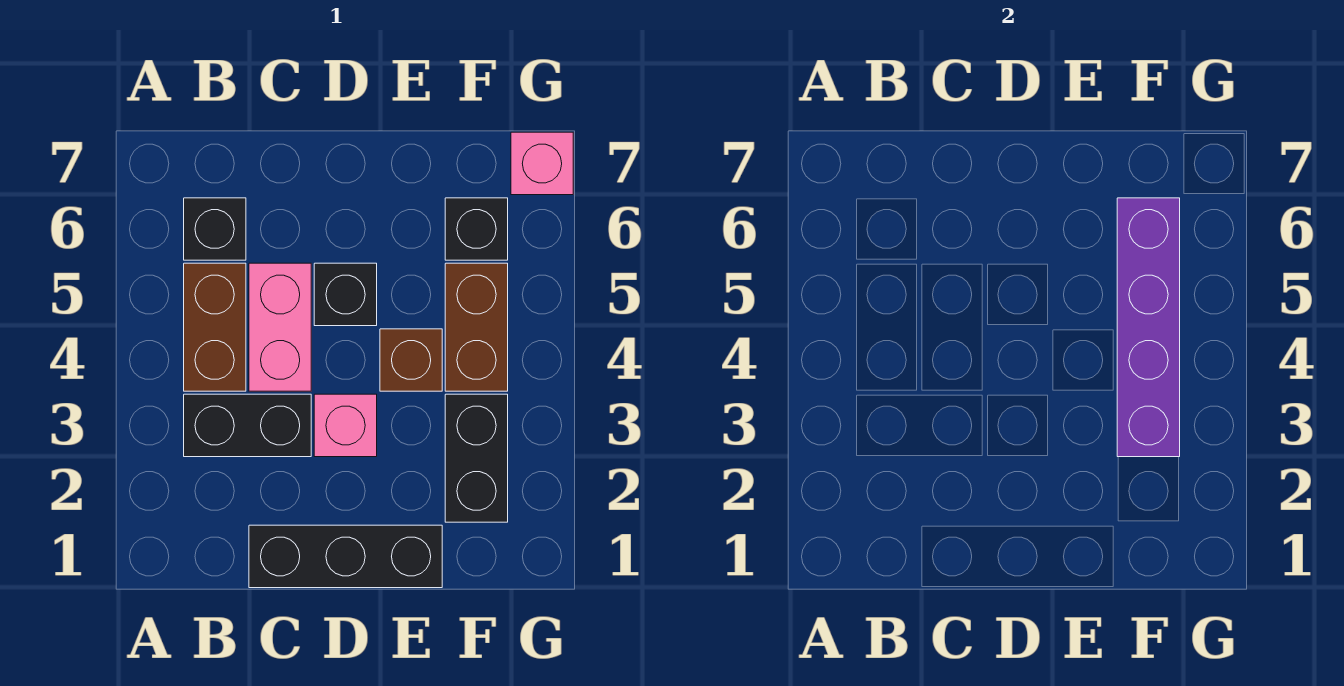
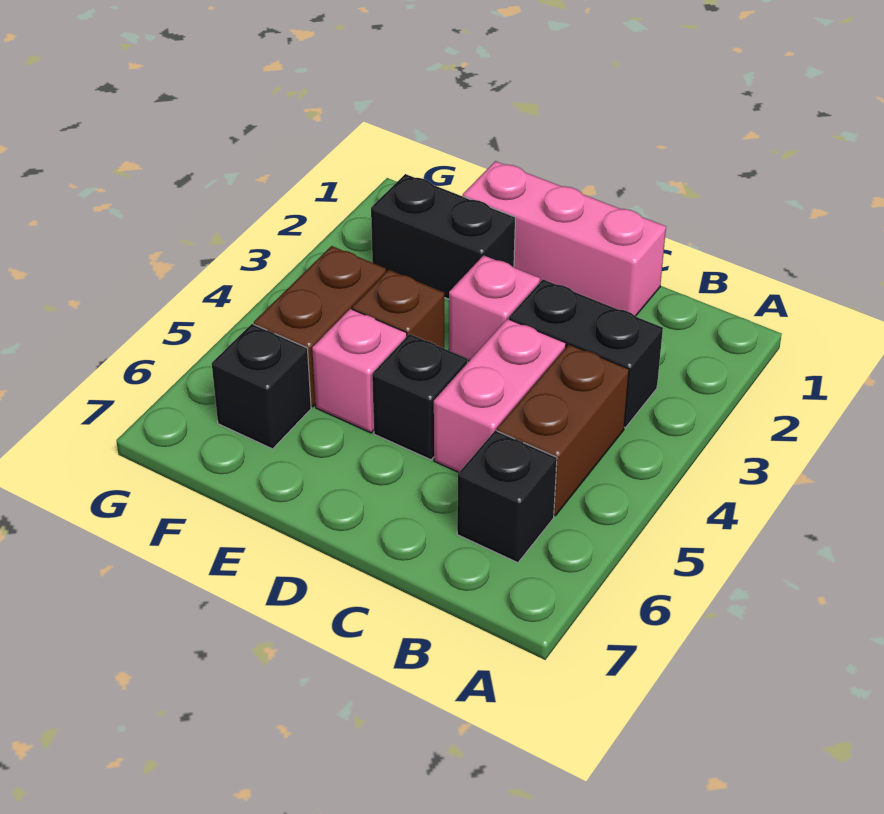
black 1x3 brick [249,525,442,588] -> pink 1x3 brick [463,161,666,316]
black 1x2 brick [445,394,508,522] -> black 1x2 brick turned to [371,174,516,299]
purple 1x4 brick [1117,198,1180,457] -> none
pink 1x1 brick [511,132,573,195] -> pink 1x1 brick moved to [312,309,407,433]

